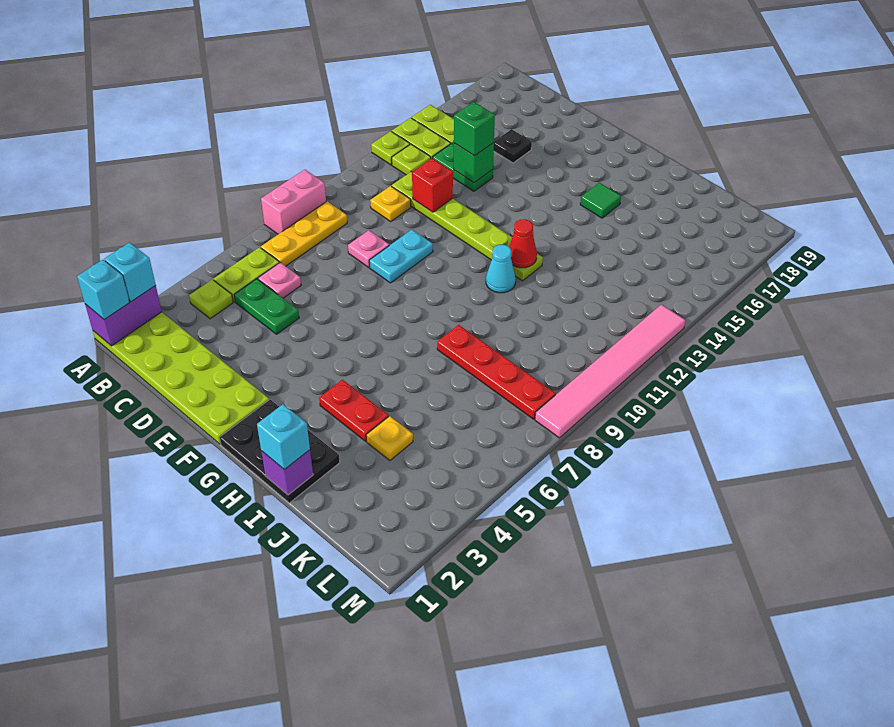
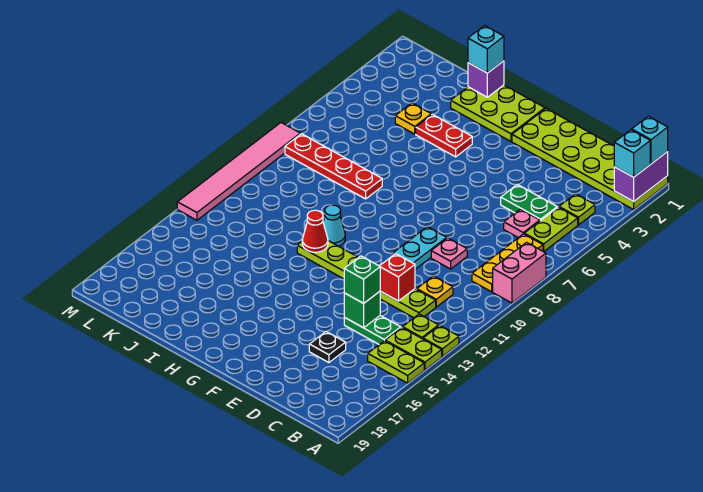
black 2x3 plate [220,400,340,503] -> lime 2x3 plate [451,85,545,141]
green 1x1 tile [580,183,621,218] -> none

